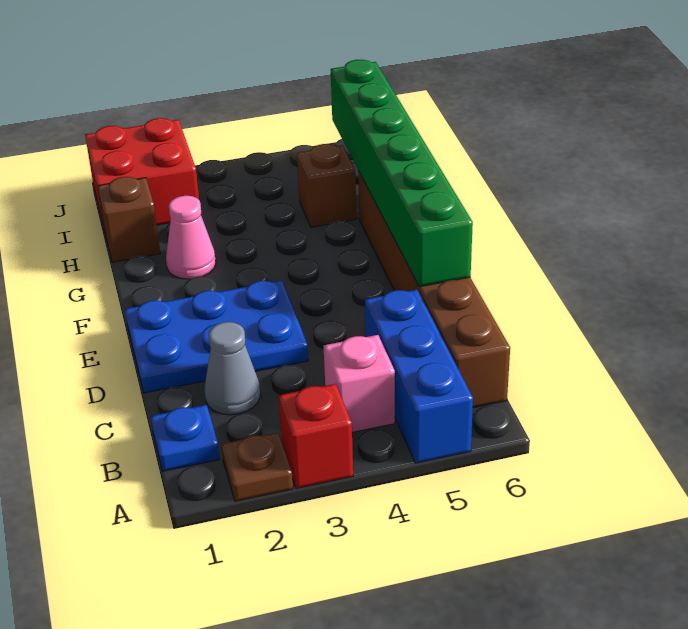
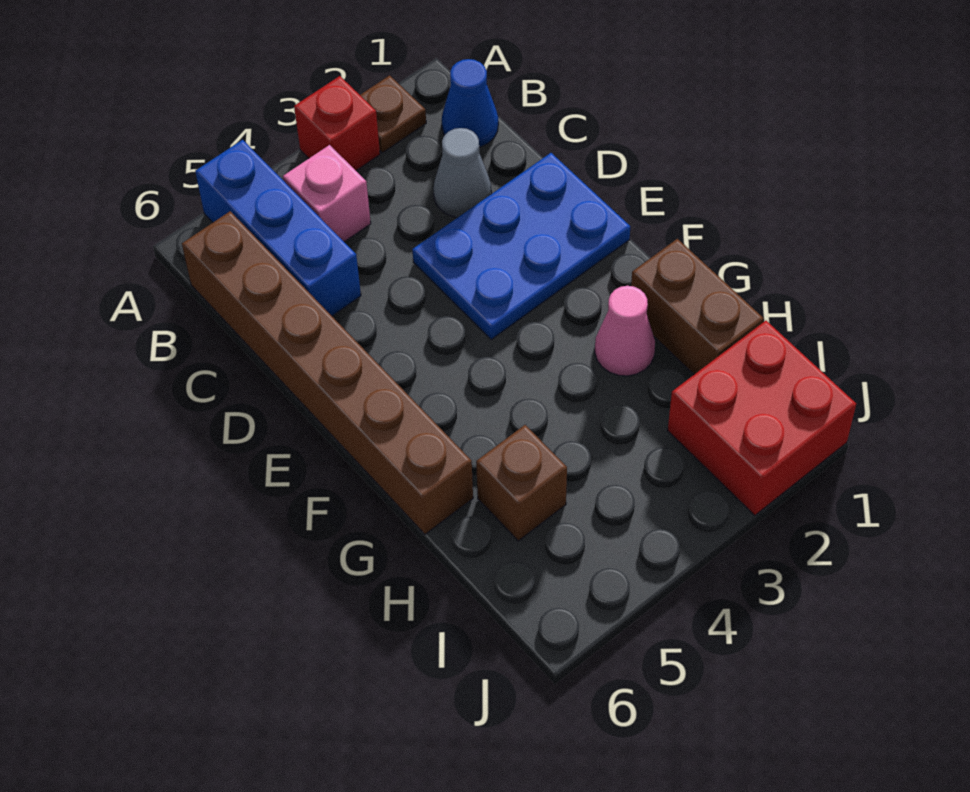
blue 1x1 plate [151,405,220,471] -> blue 1x1 cone [442,59,498,147]
green 1x6 brick [331,60,473,287] -> none
brown 1x1 brick [98,177,160,262] -> brown 1x2 brick [631,239,764,374]

